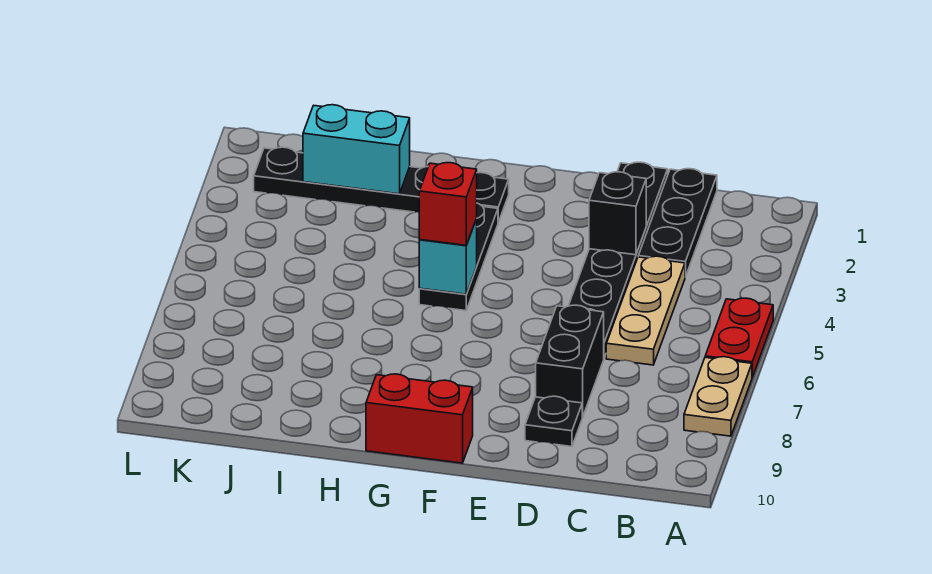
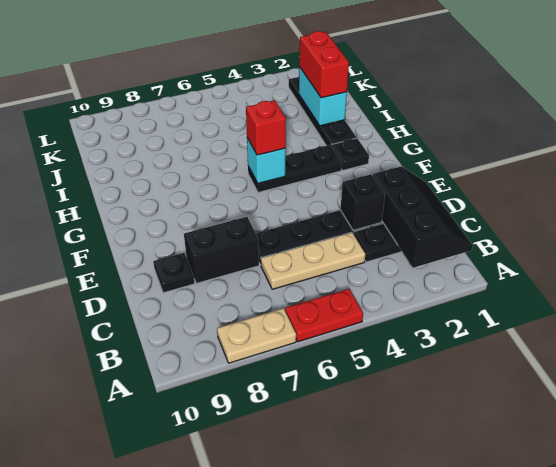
none -> black 2x3 slope [373,166,473,268]
red 1x2 brick [366,374,473,463] -> red 1x2 brick moved to [299,31,349,98]

